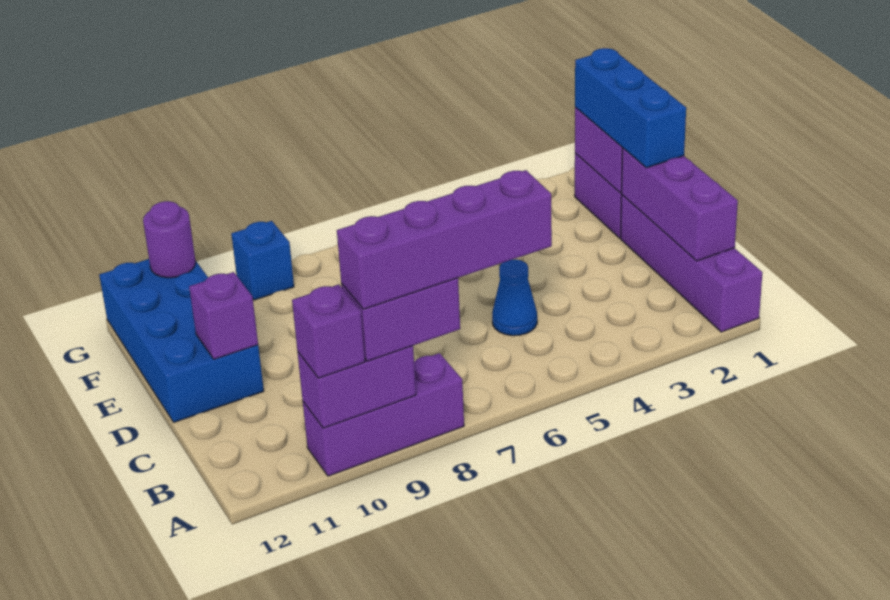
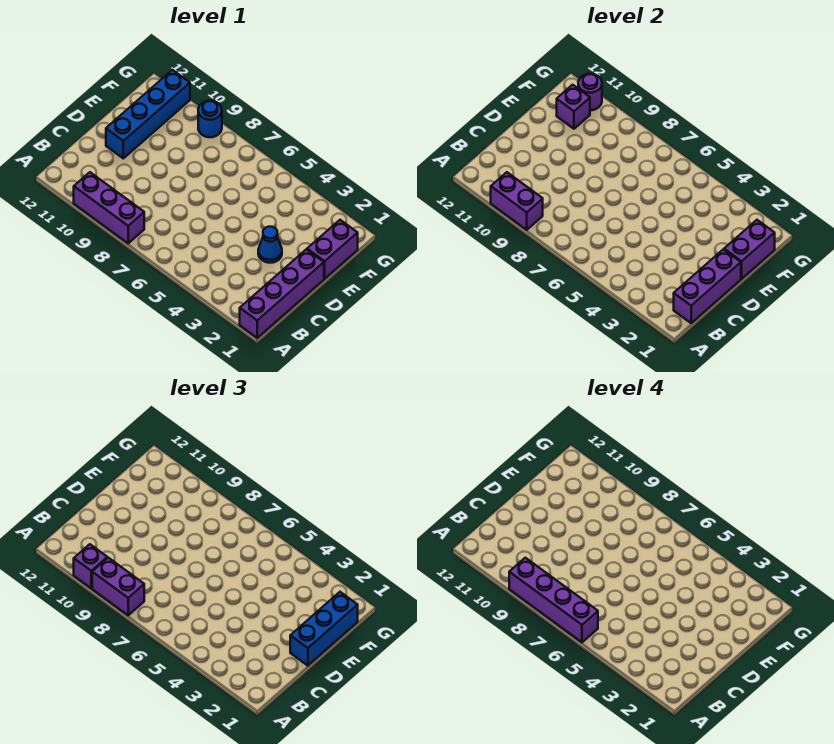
blue 1x1 cone [492,259,537,336] -> blue 1x1 cone moved to [258,227,282,263]
blue 2x4 brick [99,259,264,422] -> blue 1x4 brick [106,70,190,158]
purple 1x1 brick [189,272,258,359] -> purple 1x1 brick moved to [557,85,590,129]
blue 1x1 brick [231,221,294,300] -> blue 1x1 round brick [198,101,222,137]

